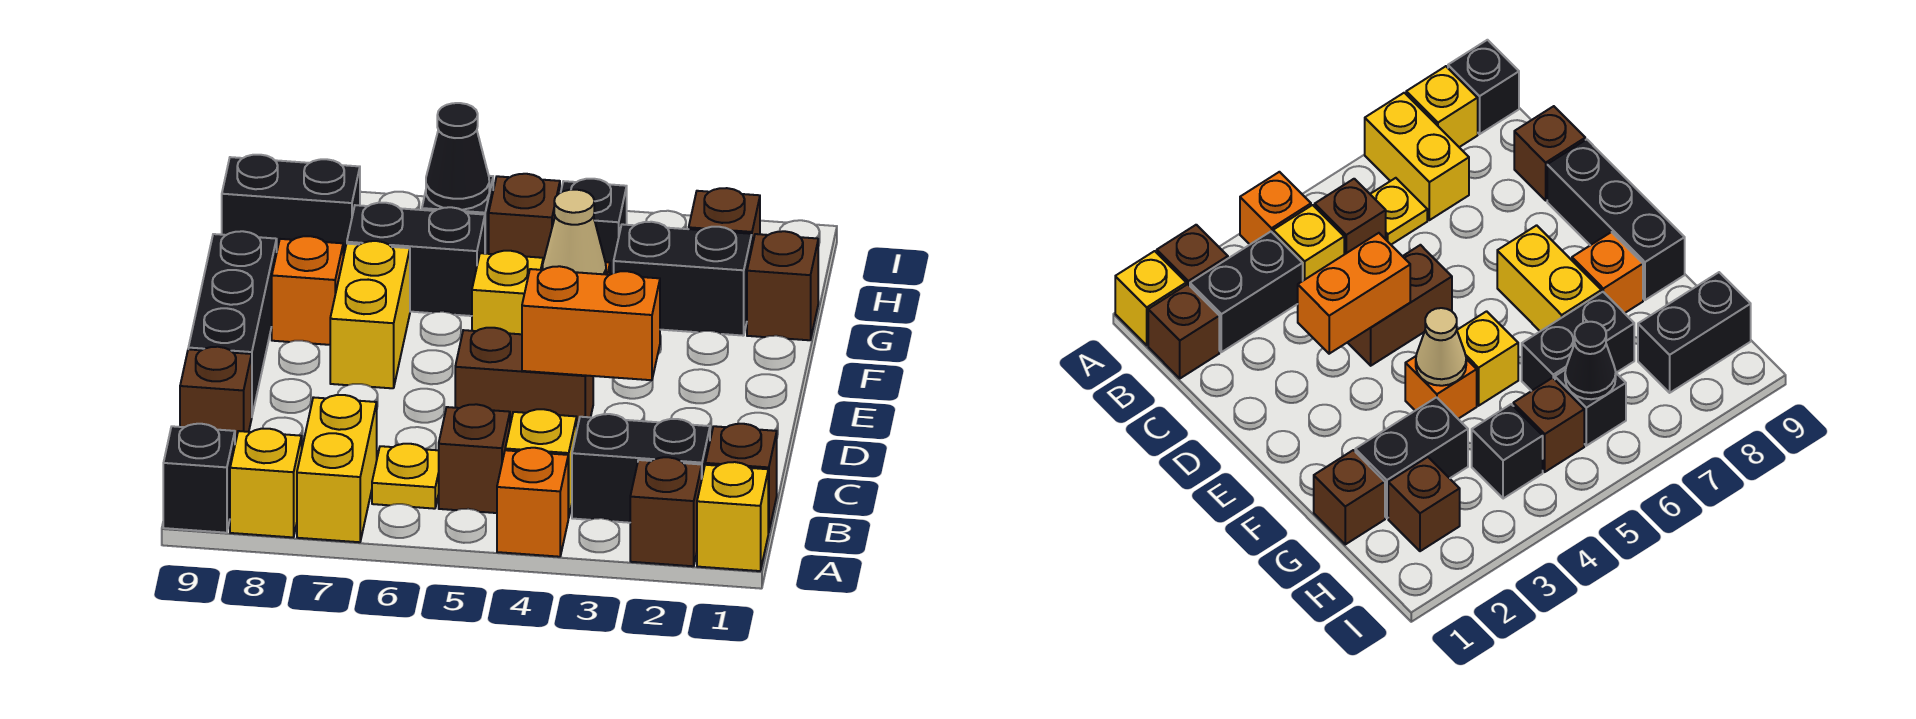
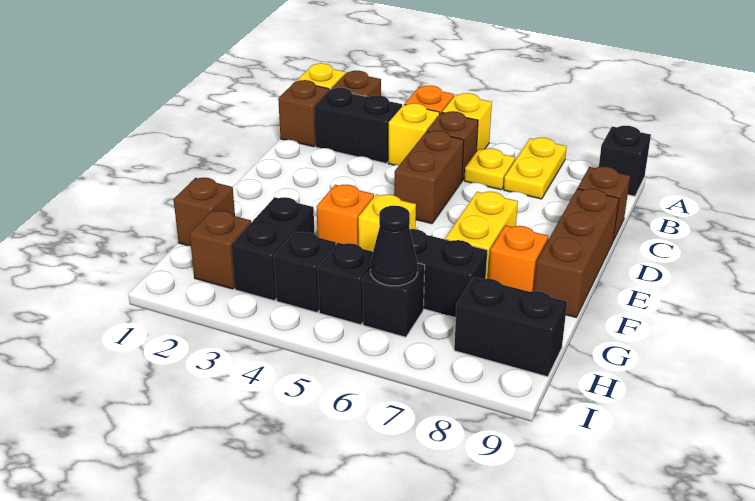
yellow 1x2 brick [297,395,377,542] -> yellow 1x2 plate [504,138,567,199]
yellow 1x1 brick [230,429,302,537] -> yellow 1x1 brick moved to [442,93,492,150]
orange 1x2 brick [522,266,660,380] -> none
brown 1x2 brick [455,328,593,428] -> brown 1x2 brick turned to [394,131,464,224]
black 1x3 brick [188,231,277,415] -> brown 1x3 brick [534,189,619,317]
tan 1x1 cone [543,190,606,274] -> none
black 1x2 brick [614,222,752,336] -> black 1x2 brick turned to [231,197,314,301]
brown 1x1 brick [489,174,560,261] -> black 1x1 brick [318,243,373,325]

